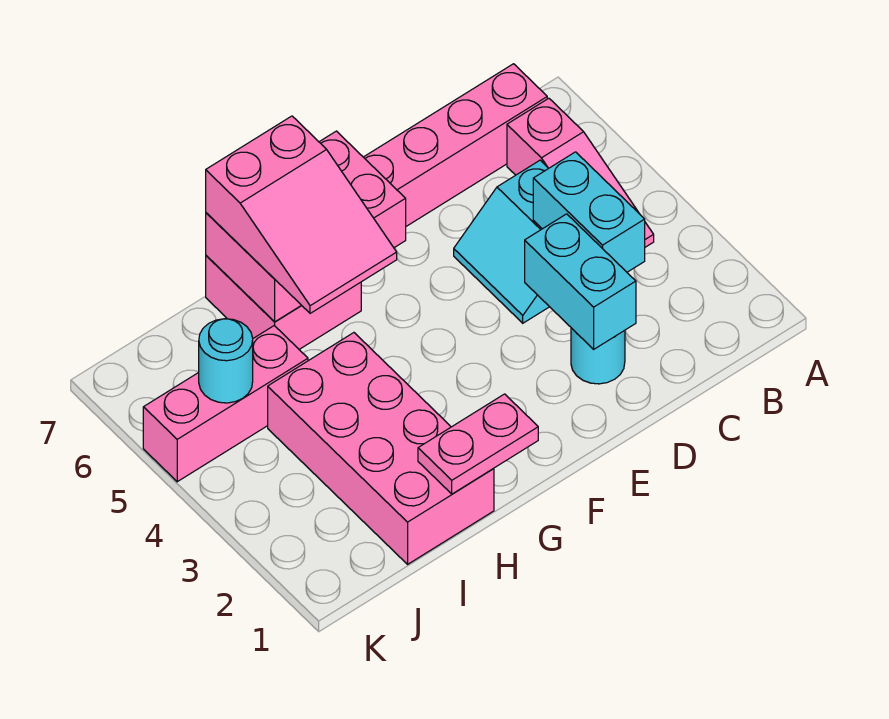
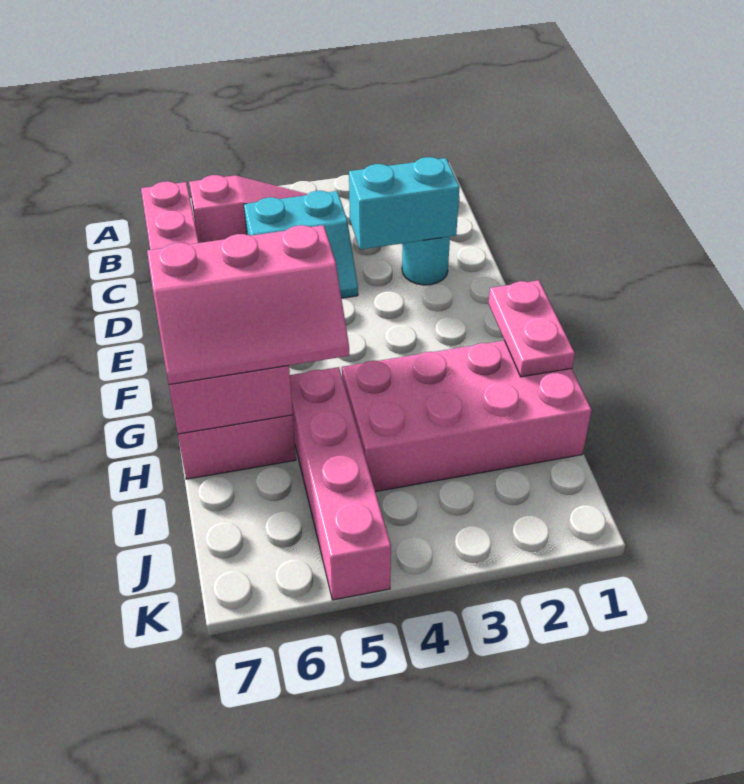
cyan 1x2 brick [533,152,645,272] -> none
pink 2x3 slope [206,116,397,313] -> pink 2x3 slope turned to [147,225,349,385]
pink 1x3 brick [143,326,308,482] -> pink 1x4 brick [290,367,391,600]
cyan 1x1 round brick [199,319,253,403] -> none

